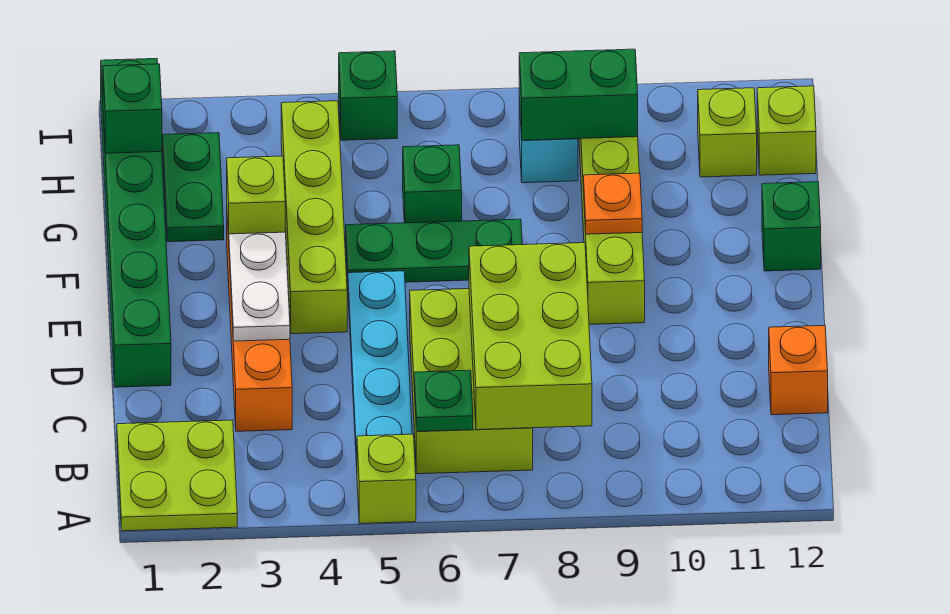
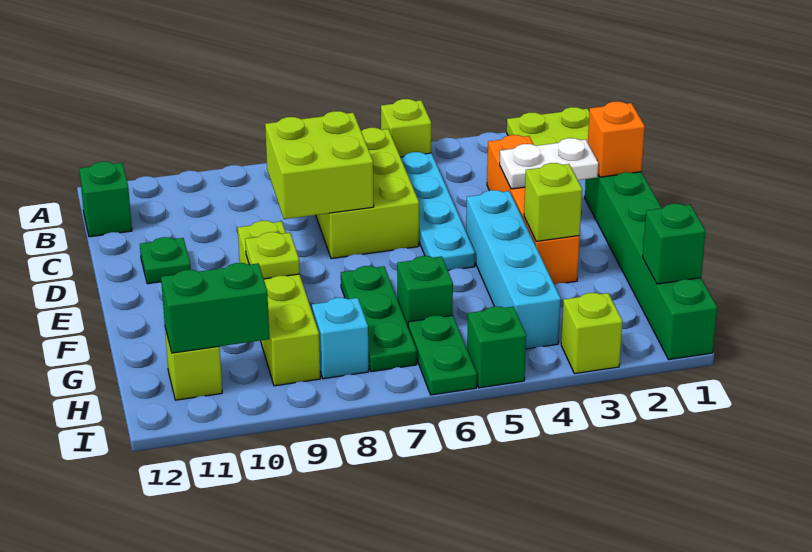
green 1x1 plate [414,370,473,431] -> green 1x1 plate moved to [140,237,191,284]
lime 2x3 brick [469,243,592,430] -> lime 2x2 brick [265,111,374,219]
orange 1x1 brick [769,326,828,415] -> orange 1x1 brick moved to [588,102,645,177]
white 1x2 plate [229,232,290,341] -> white 1x2 plate turned to [500,138,598,189]
lime 1x4 brick [281,101,347,334] -> cyan 1x4 brick [466,190,561,349]
green 1x3 plate [346,219,522,282] -> green 1x3 plate turned to [341,266,417,372]
orange 1x1 plate [583,173,642,234] -> lime 1x1 plate [245,232,300,279]
green 1x1 brick [762,182,821,271] -> green 1x1 brick moved to [79,162,132,237]
green 1x2 plate [162,133,224,242] -> green 1x2 plate moved to [408,316,477,395]
green 1x2 brick [519,49,638,140] -> green 1x2 brick moved to [161,263,269,353]
lime 1x1 brick [757,86,816,175] -> lime 1x1 brick moved to [561,293,622,374]

